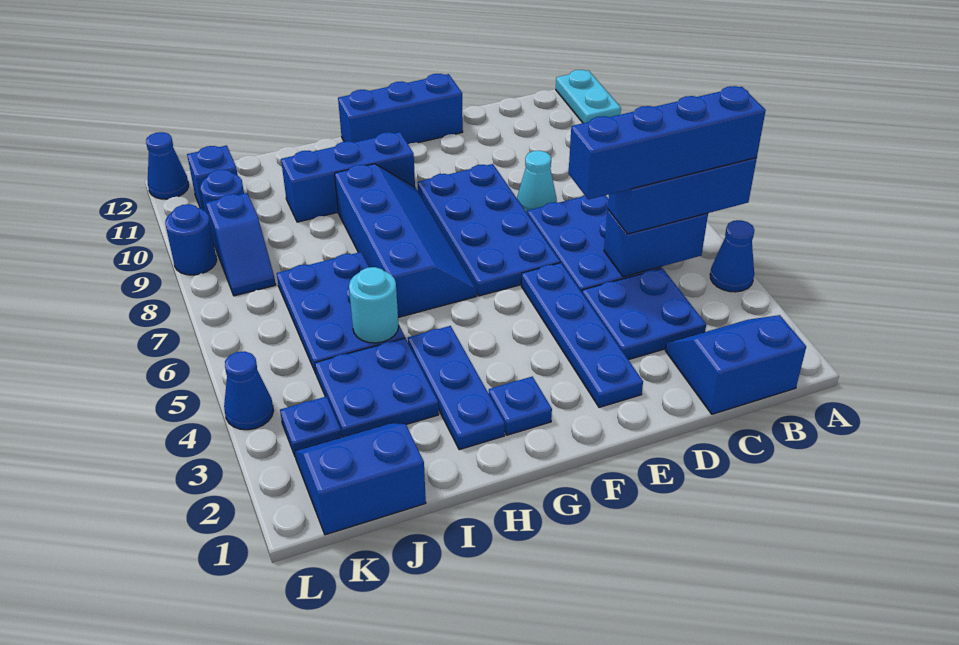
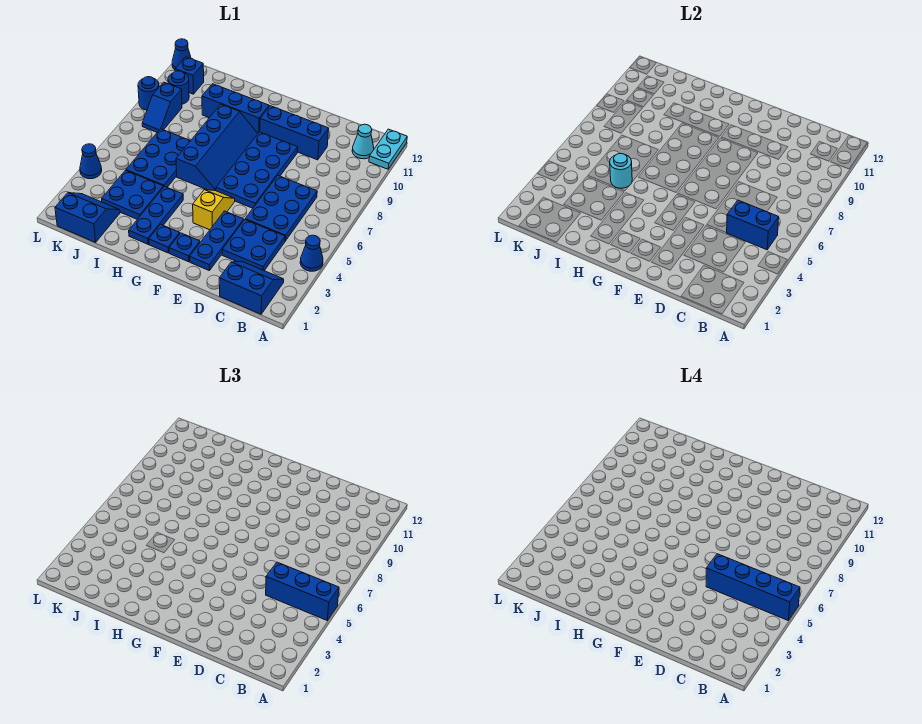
cyan 1x1 cone [517,151,557,212] -> cyan 1x1 cone moved to [352,124,374,159]
blue 1x4 plate [521,263,643,407] -> blue 1x3 plate [190,211,244,271]
blue 1x3 brick [338,74,463,144] -> blue 1x3 brick moved to [260,106,329,160]
none -> yellow 1x2 slope [193,190,235,230]
blue 1x1 plate [280,397,342,455] -> blue 1x1 plate moved to [169,233,200,262]

